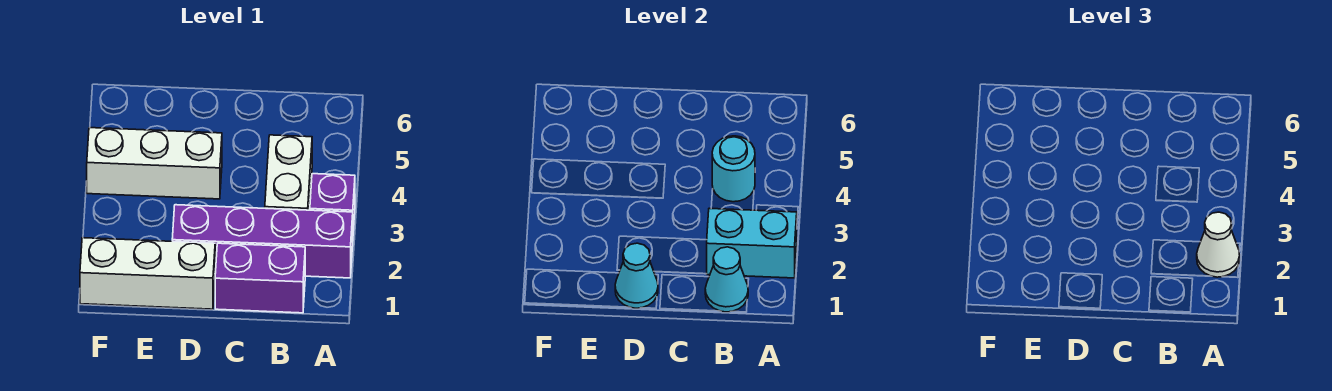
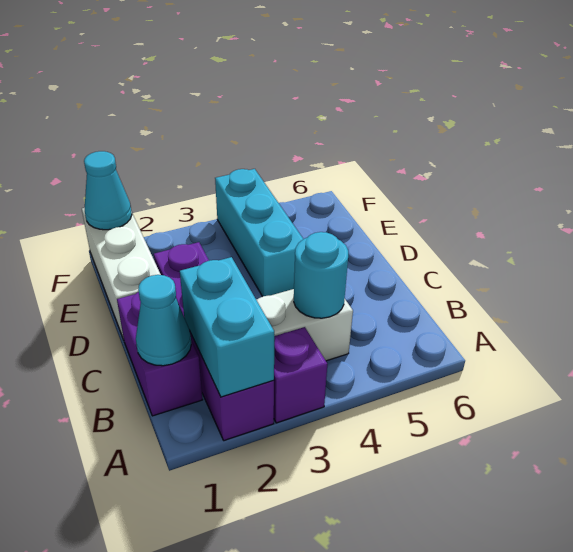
white 1x1 cone [1197,212,1240,277] -> none
cyan 1x1 cone [615,243,658,308] -> cyan 1x1 cone moved to [84,151,132,230]
white 1x3 brick [87,128,222,199] -> cyan 1x3 brick [215,169,303,297]

